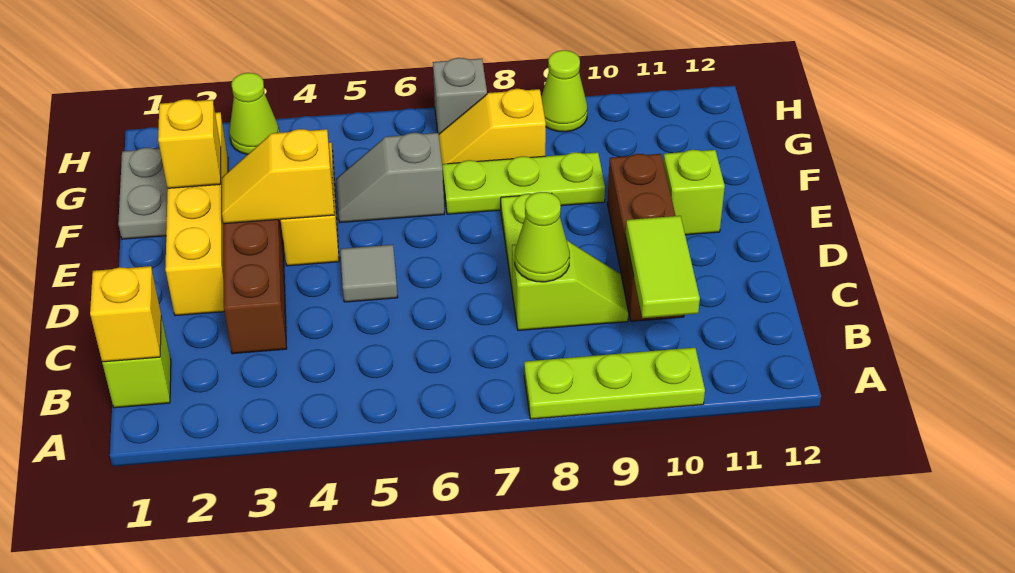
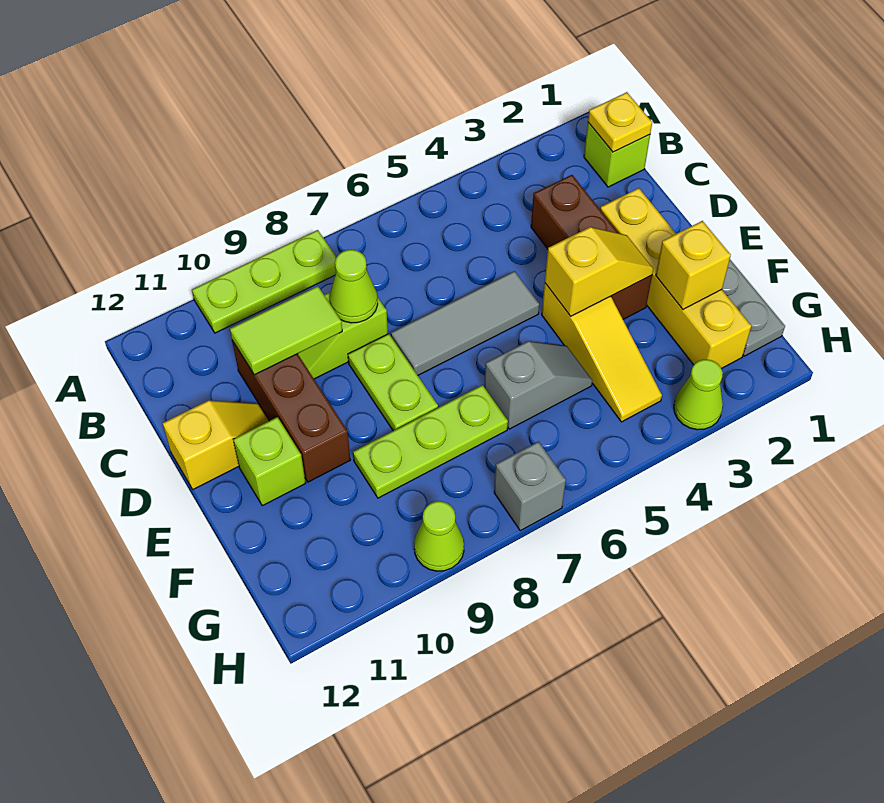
yellow 1x1 brick [90,266,161,362] -> yellow 1x1 plate [588,92,652,152]
lime 1x2 tile [626,216,700,318] -> lime 1x2 tile turned to [230,286,342,375]
grey 1x1 tile [340,245,398,302] -> grey 1x3 tile [391,271,539,375]
yellow 1x2 slope [439,89,546,164] -> yellow 1x2 slope moved to [162,401,269,489]

